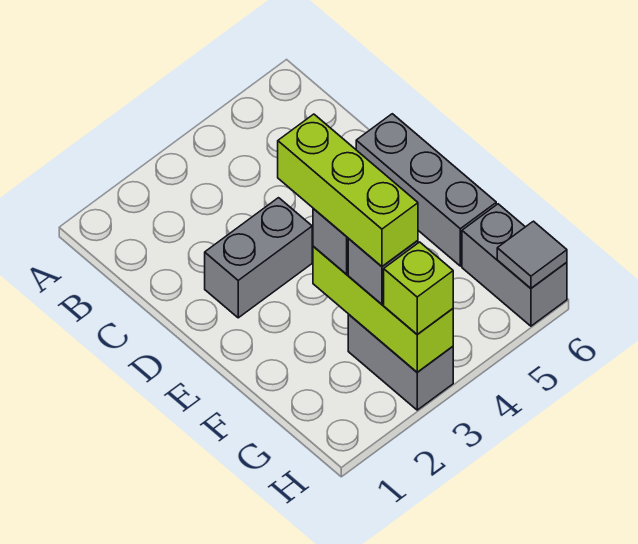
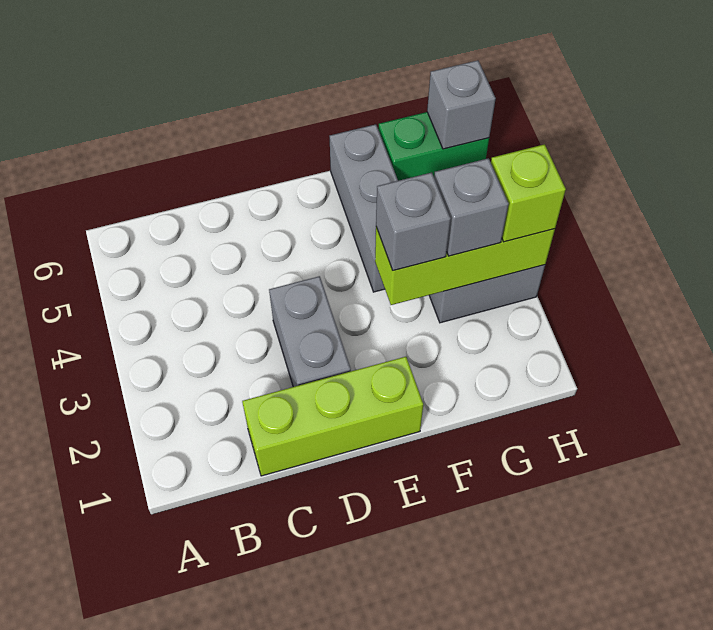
grey 1x3 brick [356,114,496,266] -> grey 1x3 brick turned to [330,124,398,292]
lime 1x3 brick [278,114,418,266] -> lime 1x3 brick moved to [242,357,423,476]
grey 1x2 brick [462,204,567,326] -> green 1x2 brick [378,112,489,181]
grey 1x1 tile [497,221,567,288] -> grey 1x1 brick [427,60,496,149]

